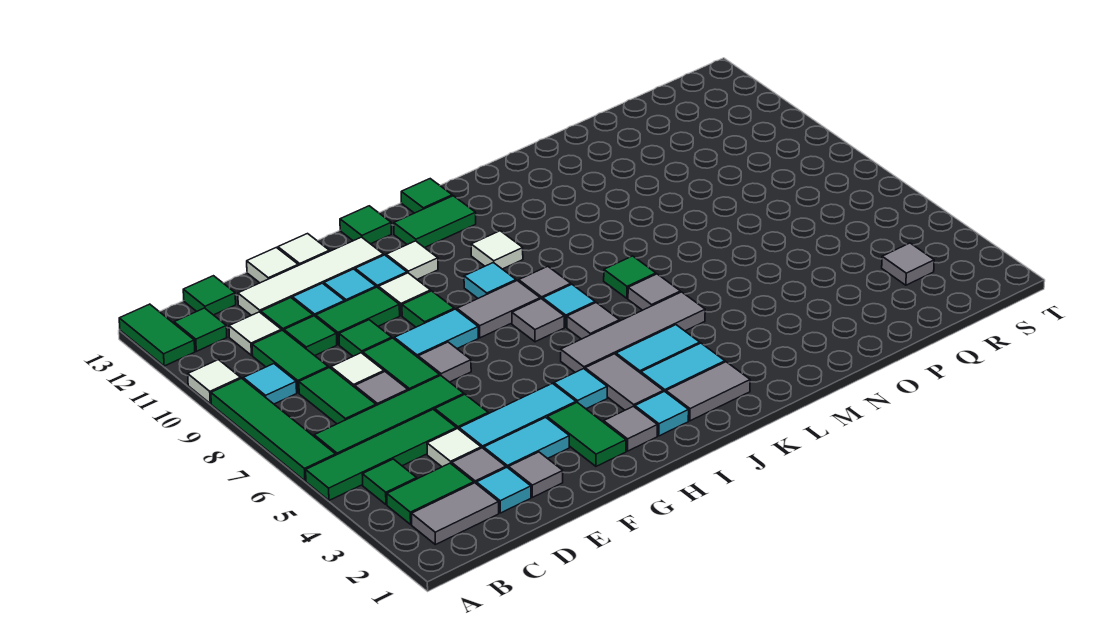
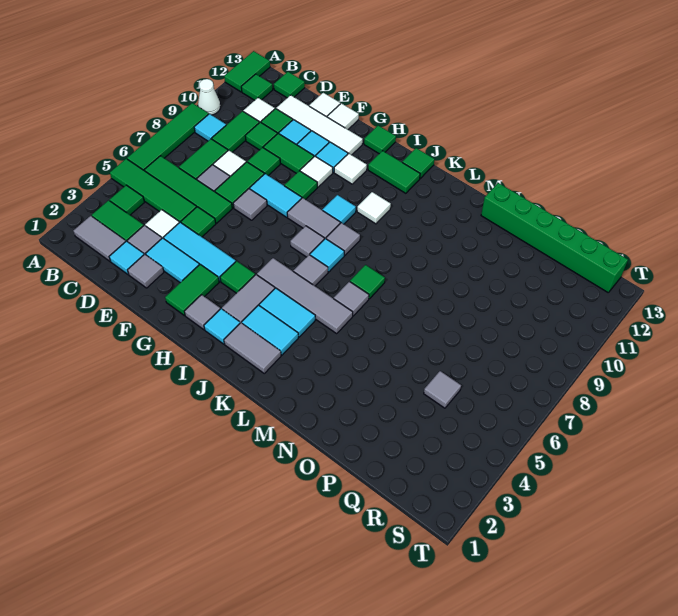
white 1x1 tile [188,360,241,404] -> white 1x1 cone [198,79,220,115]
cyan 1x1 tile [554,369,607,409] -> green 1x1 tile [220,261,255,293]
none -> green 1x6 brick [481,183,628,293]
grey 1x1 tile [882,243,934,285] -> grey 1x1 tile moved to [424,371,461,408]

